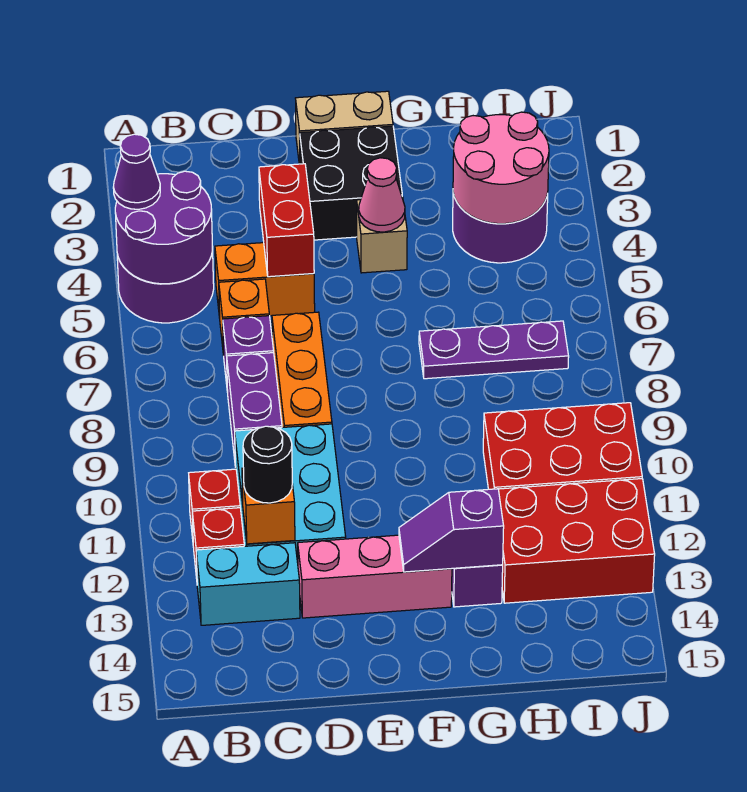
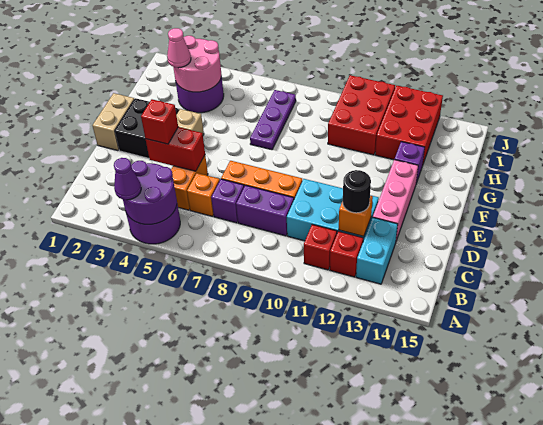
none -> red 1x1 brick [141,99,178,144]
pink 1x1 cone [359,158,405,232] -> pink 1x1 cone moved to [167,28,191,68]
purple 1x2 slope [399,489,504,572] -> none

